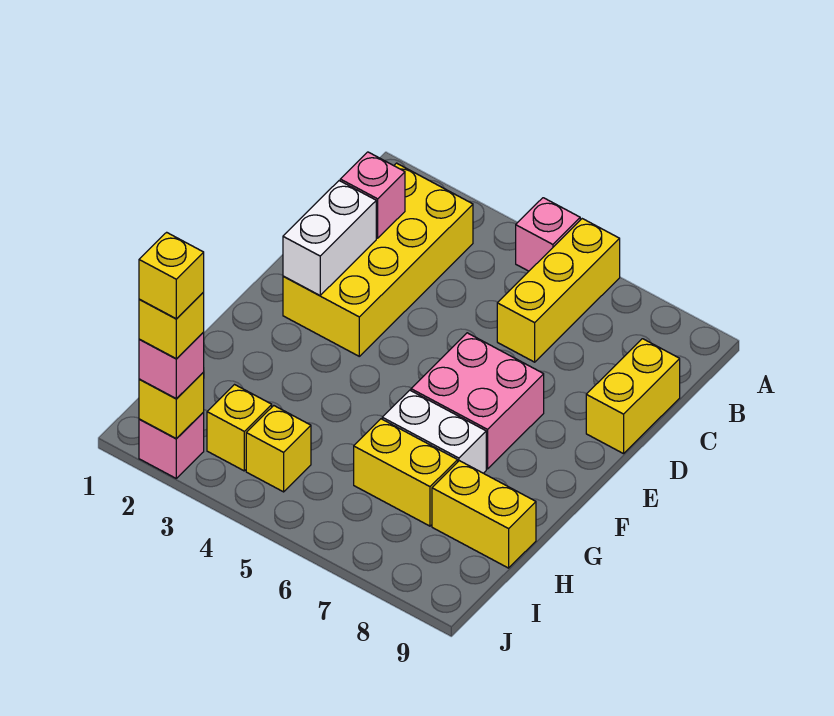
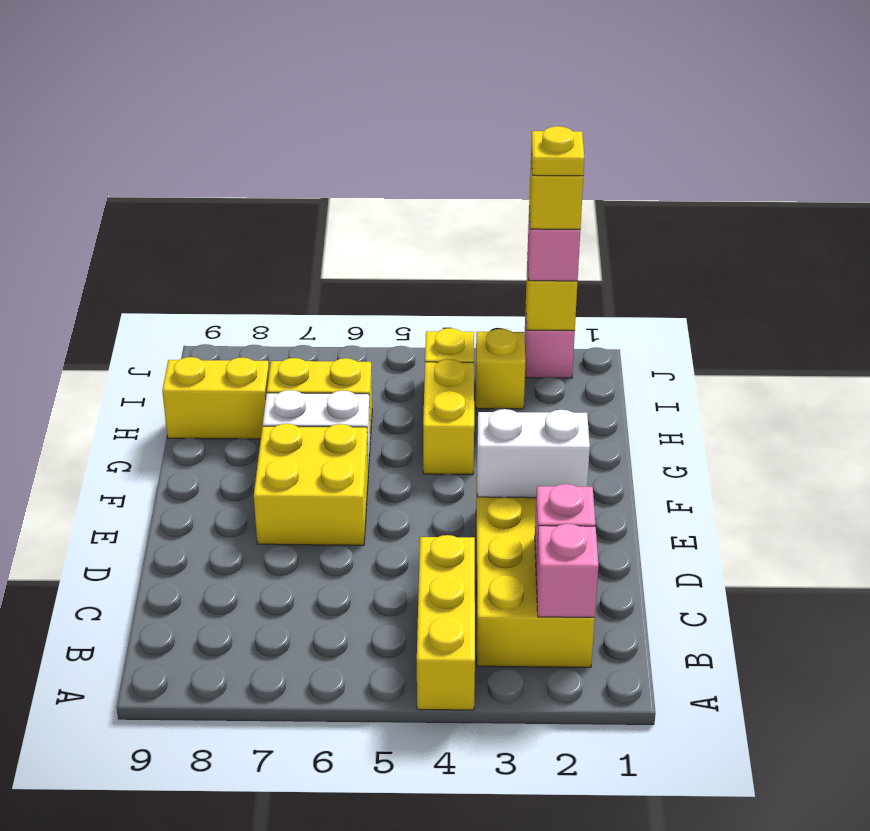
pink 1x1 brick [516,198,580,271] -> pink 1x1 brick moved to [536,524,598,617]
yellow 1x3 brick [497,219,620,362] -> yellow 1x3 brick moved to [417,535,475,710]
yellow 1x2 brick [586,339,680,454] -> yellow 1x2 brick moved to [423,359,474,475]
white 1x2 brick [283,181,376,296] -> white 1x2 brick turned to [477,409,590,498]
pink 2x2 brick [411,333,544,469] -> yellow 2x2 brick [254,424,368,545]
yellow 1x1 brick [139,232,204,319] -> yellow 1x1 plate [531,126,584,176]

